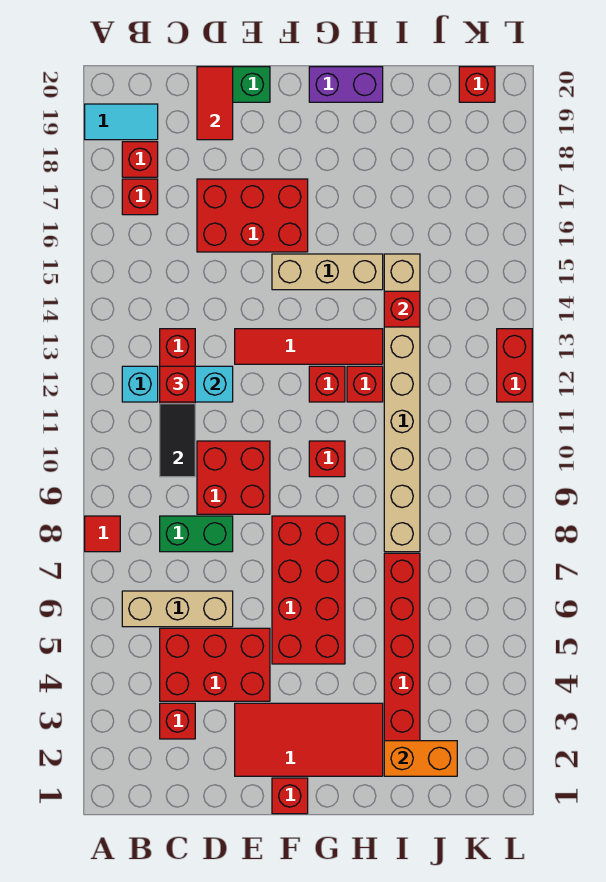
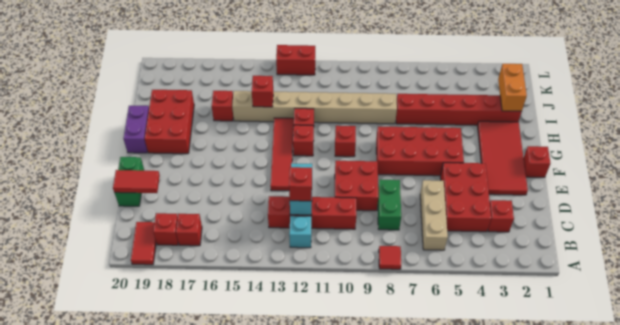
cyan 1x2 tile [85,104,158,140] -> red 1x2 tile [131,222,156,265]
black 1x2 tile [160,404,195,477] -> none
red 2x3 brick [197,179,308,252] -> red 2x3 brick moved to [145,90,194,154]
tan 1x3 brick [272,254,383,290] -> none
red 1x1 brick [459,67,495,102] -> red 1x1 brick moved to [212,91,233,121]

